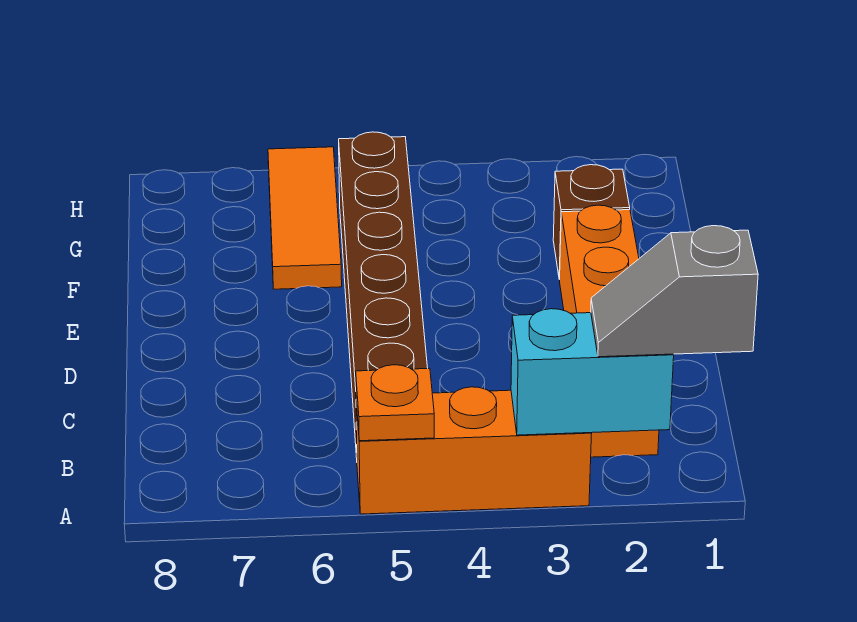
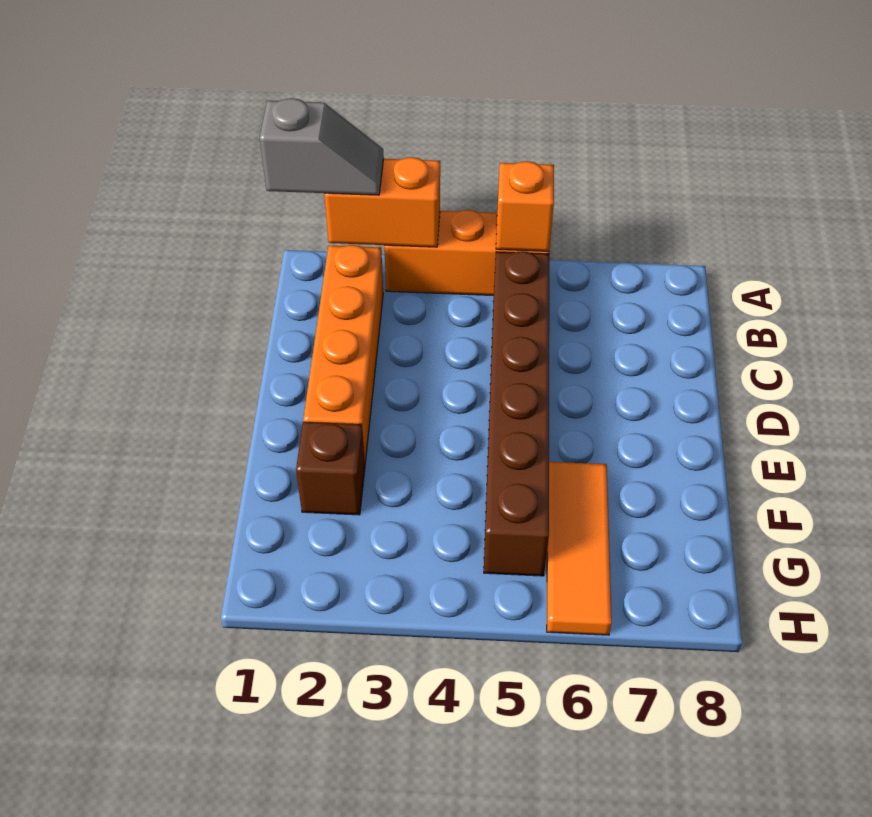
cyan 1x2 brick [511,309,674,435] -> orange 1x2 brick [324,157,440,247]
orange 1x1 plate [356,365,434,441] -> orange 1x1 brick [496,161,554,251]

